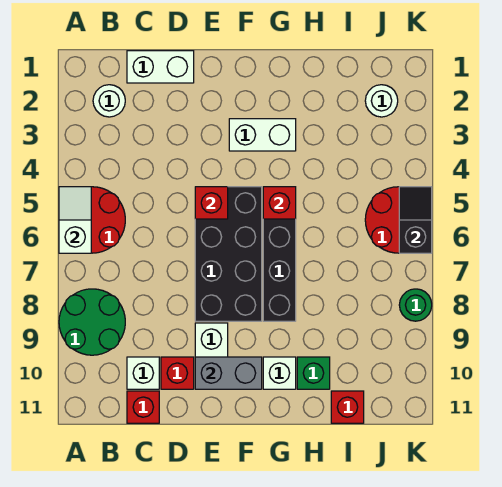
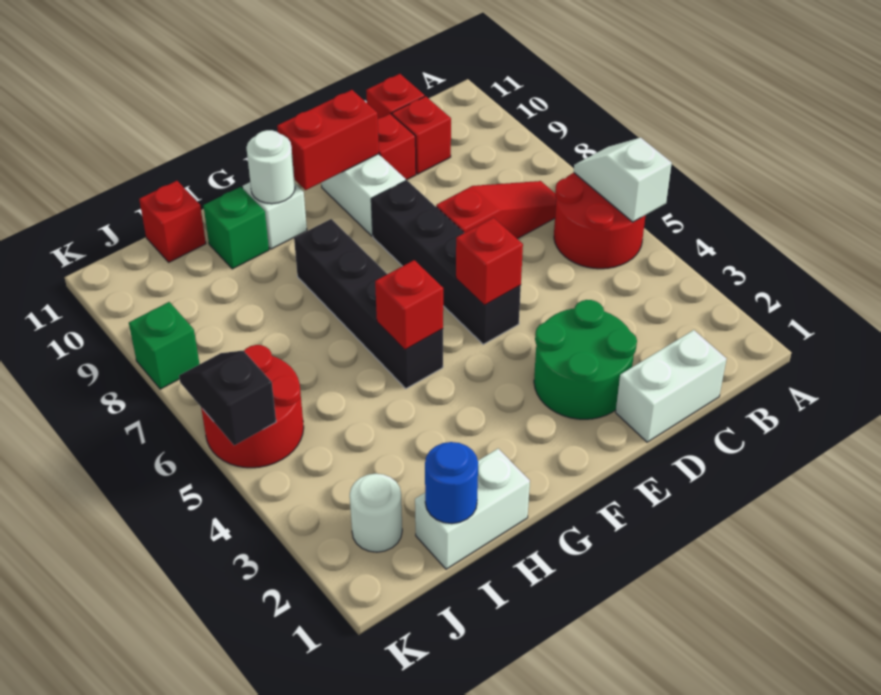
white 1x2 slope [59,187,91,253] -> white 1x2 slope turned to [574,138,672,222]
green 2x2 round brick [59,289,125,355] -> green 2x2 round brick moved to [534,300,637,419]
white 1x1 round brick [93,85,125,117] -> white 1x1 round brick moved to [246,130,295,204]
none -> red 1x3 slope [436,181,557,239]
white 1x1 brick [127,357,159,389] -> red 1x1 brick [392,96,451,174]
black 2x4 brick [195,187,262,321] -> black 1x4 brick [371,180,521,344]
grey 1x2 brick [195,357,262,389] -> red 1x2 brick [277,90,379,190]
white 1x2 brick [229,119,296,151] -> white 1x2 brick moved to [415,449,530,569]
none -> blue 1x1 round brick [425,442,478,524]
black 1x2 slope [399,187,432,253] -> black 1x2 slope turned to [179,351,276,445]
green 1x1 round brick [399,289,432,321] -> green 1x1 brick [129,302,199,389]

